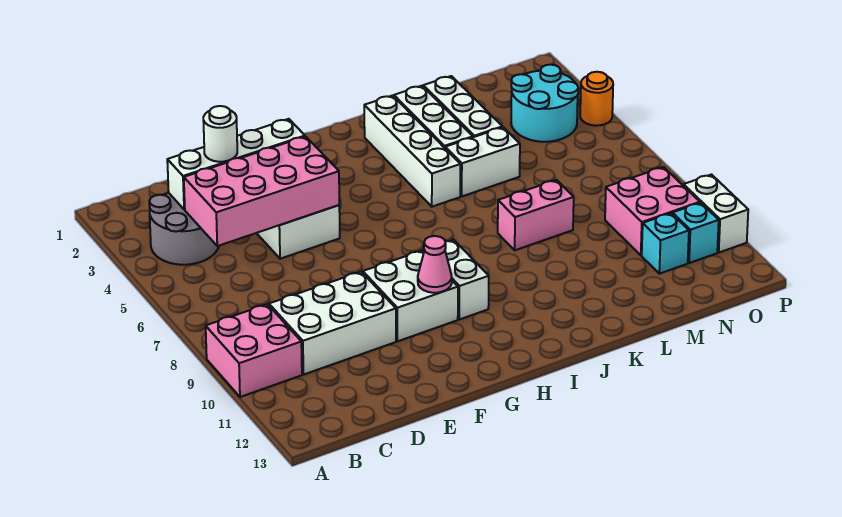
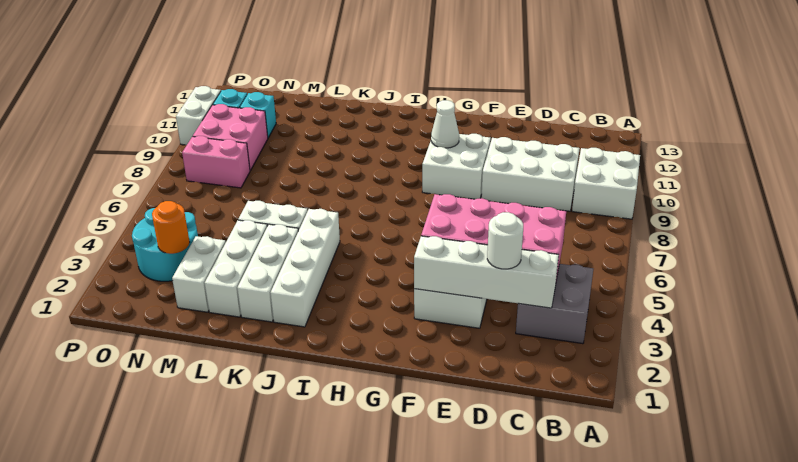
pink 2x2 brick [206,304,302,397] -> white 2x2 brick [572,148,640,219]
grey 2x2 round brick [149,193,219,265] -> grey 2x2 brick [516,264,593,344]
pink 1x1 cone [418,236,452,293] -> white 1x1 cone [431,100,459,148]
white 1x2 brick [445,240,489,319] -> white 1x2 brick moved to [172,236,226,312]
pink 1x2 brick [498,180,574,250] -> pink 1x2 brick moved to [182,136,250,188]
orange 1x1 round brick [580,72,613,126] -> orange 1x1 round brick moved to [152,201,190,254]

